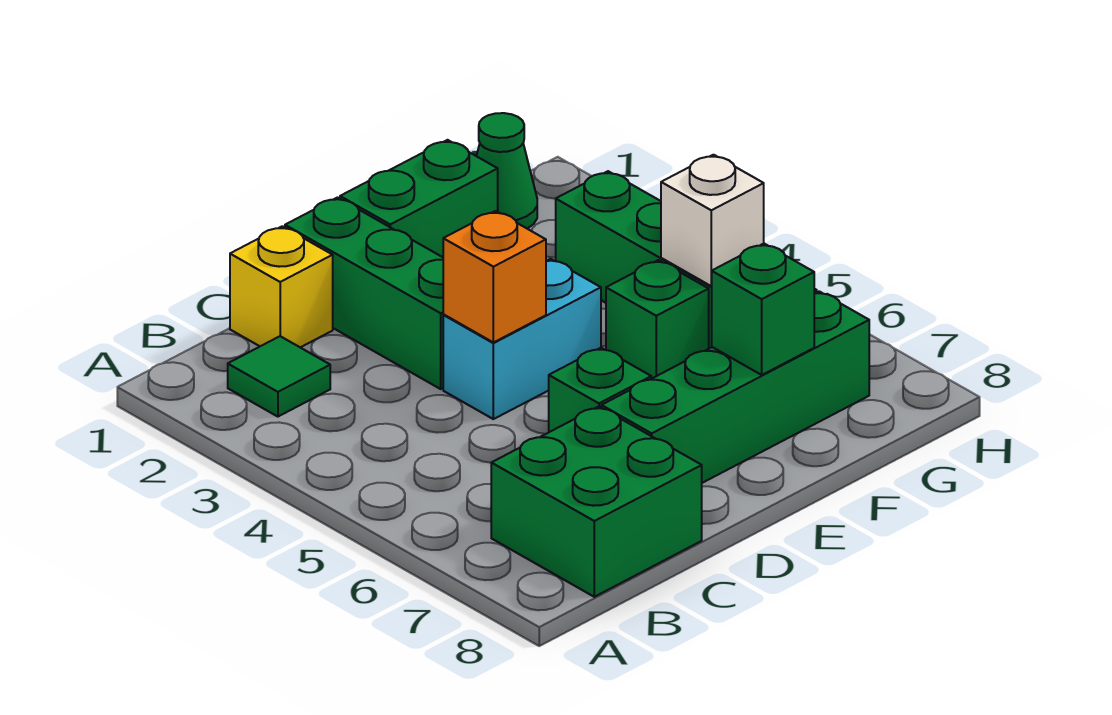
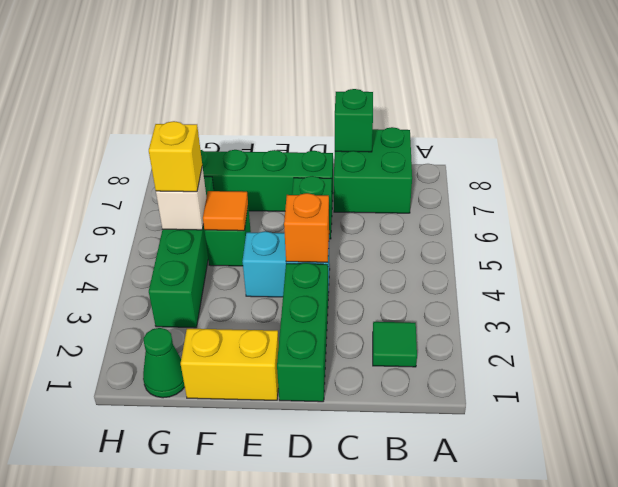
yellow 1x1 brick [230,226,333,347] -> yellow 1x1 brick moved to [149,121,202,192]
green 1x2 brick [340,140,498,257] -> yellow 1x2 brick [181,329,279,400]
none -> orange 1x1 tile [203,191,248,231]
green 1x1 brick [712,244,814,375] -> green 1x1 brick moved to [335,89,373,152]

